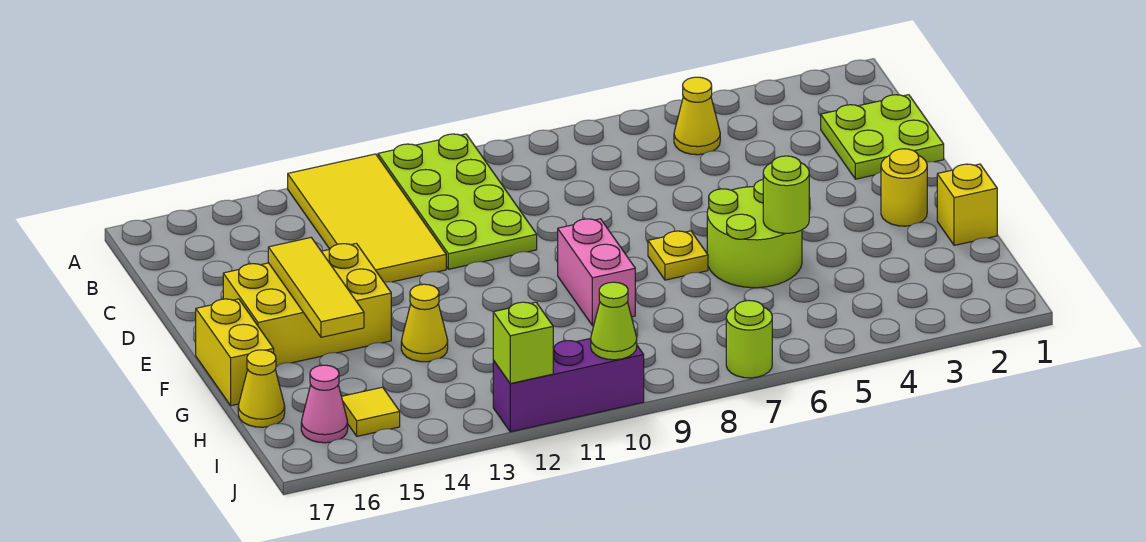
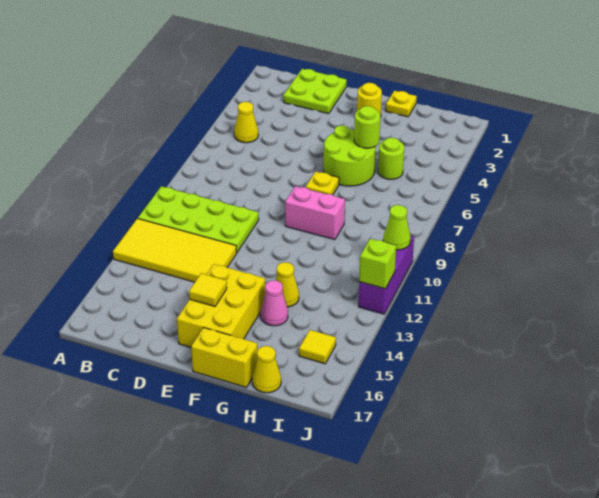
yellow 1x3 tile [268,238,364,337] -> yellow 1x1 tile [189,273,227,306]
yellow 1x1 brick [937,164,997,245] -> yellow 1x1 plate [386,91,417,117]
pink 1x1 cone [301,365,348,443] -> pink 1x1 cone moved to [261,280,288,326]
lime 1x1 round brick [726,301,772,378] -> lime 1x1 round brick moved to [378,138,404,179]

